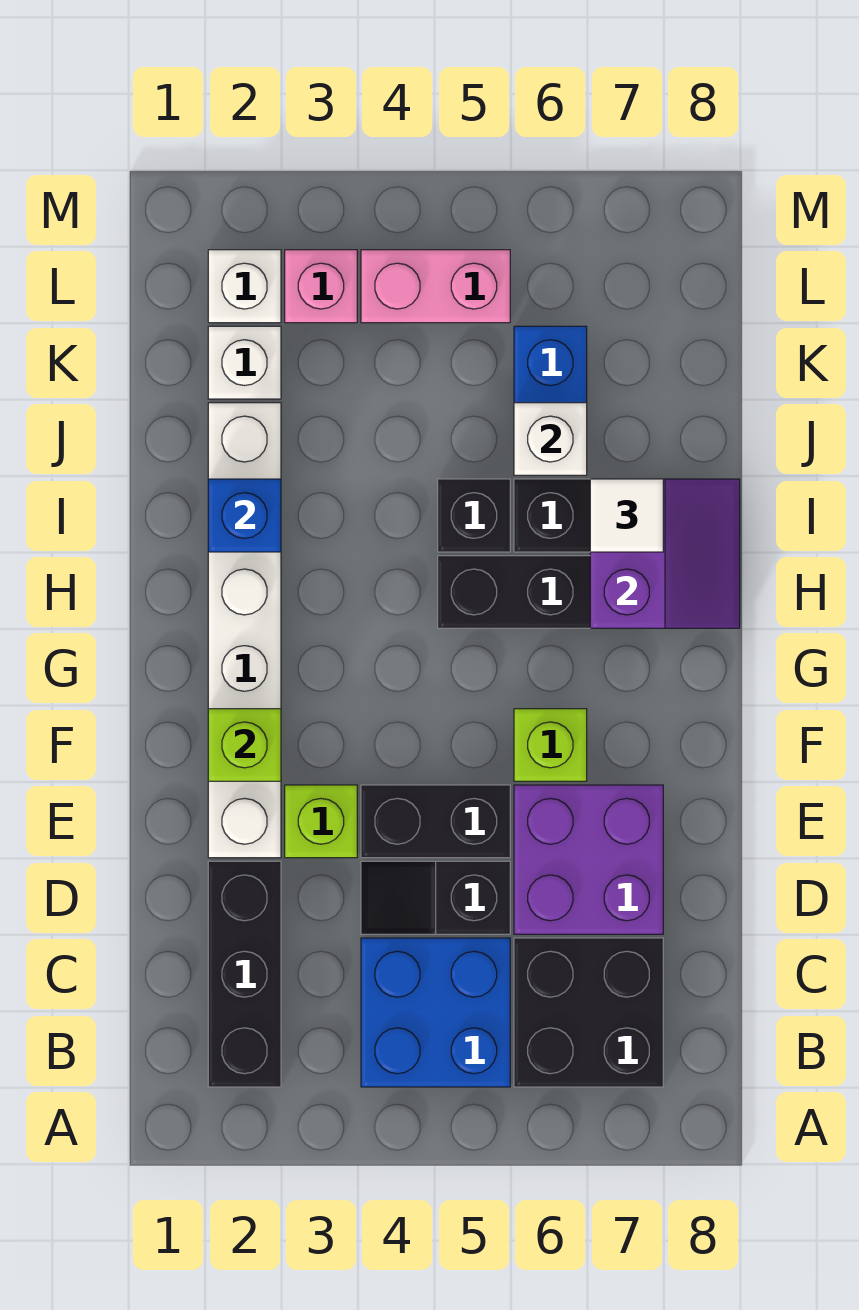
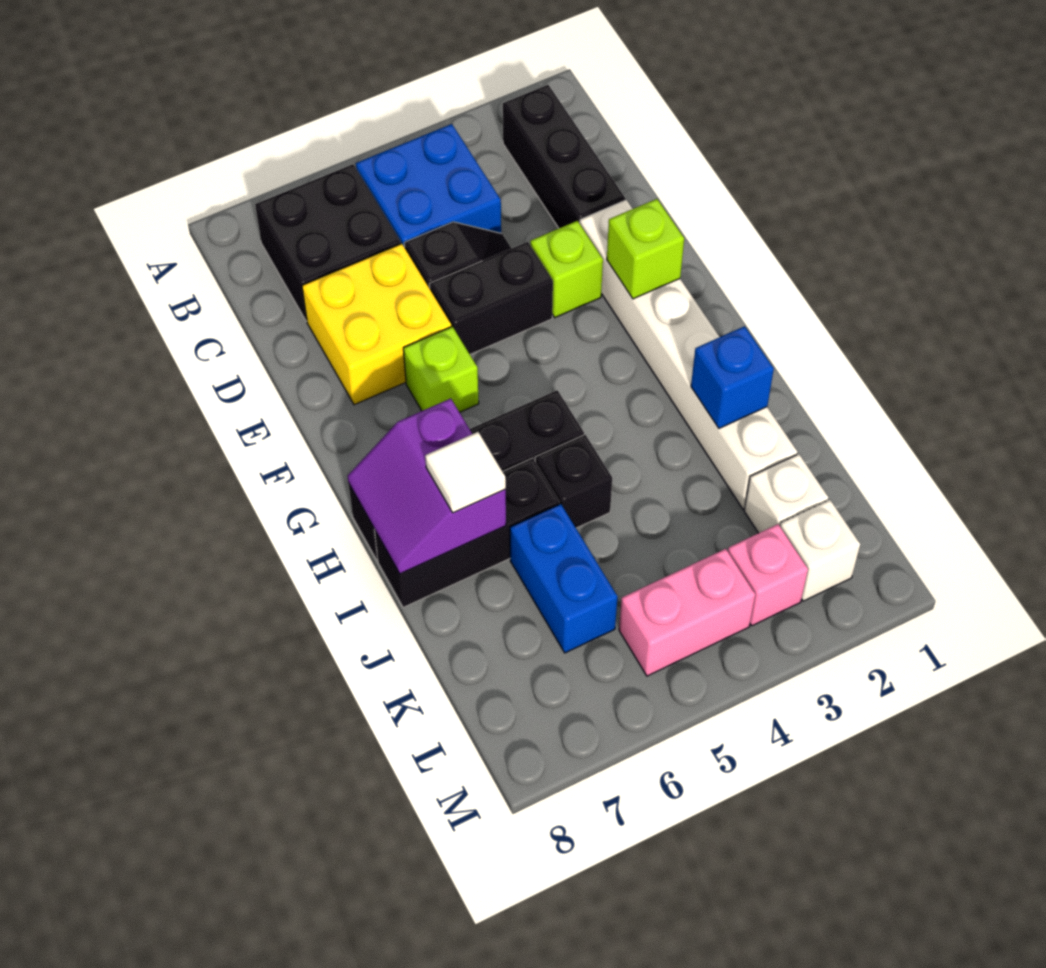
purple 2x2 brick [514,785,663,934] -> yellow 2x2 brick [302,244,451,405]
white 1x1 brick [514,403,587,475] -> none

